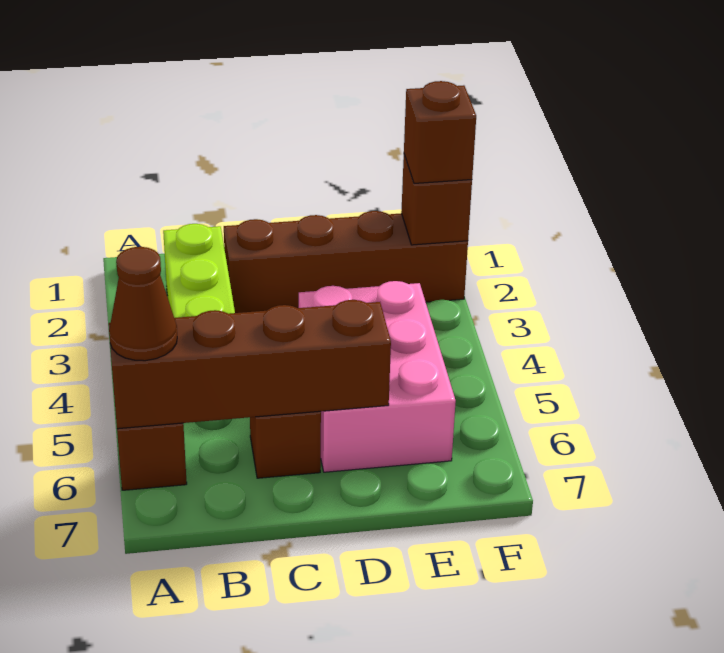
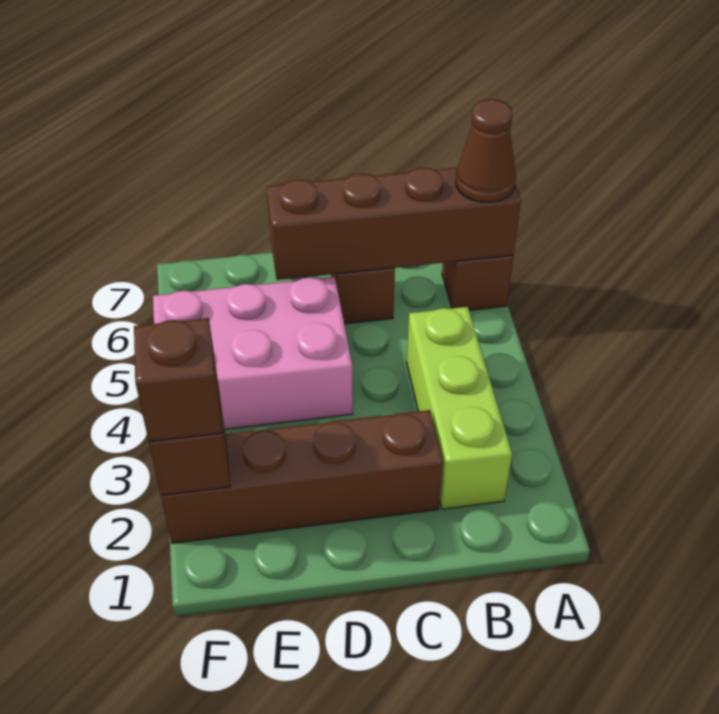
pink 2x3 brick [299,281,456,472] -> pink 2x3 brick turned to [153,277,353,429]

